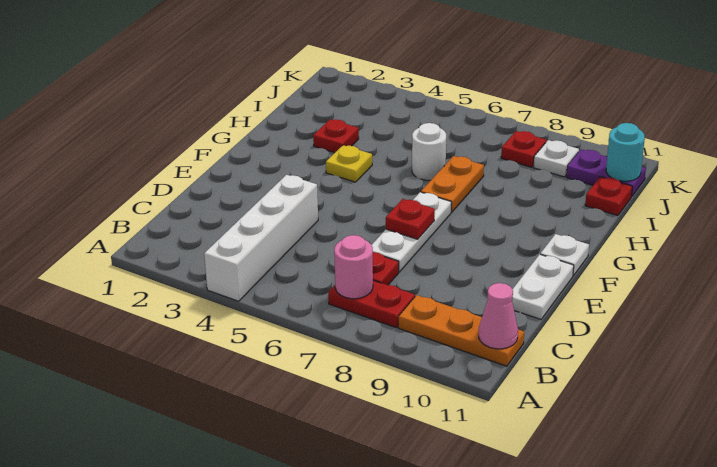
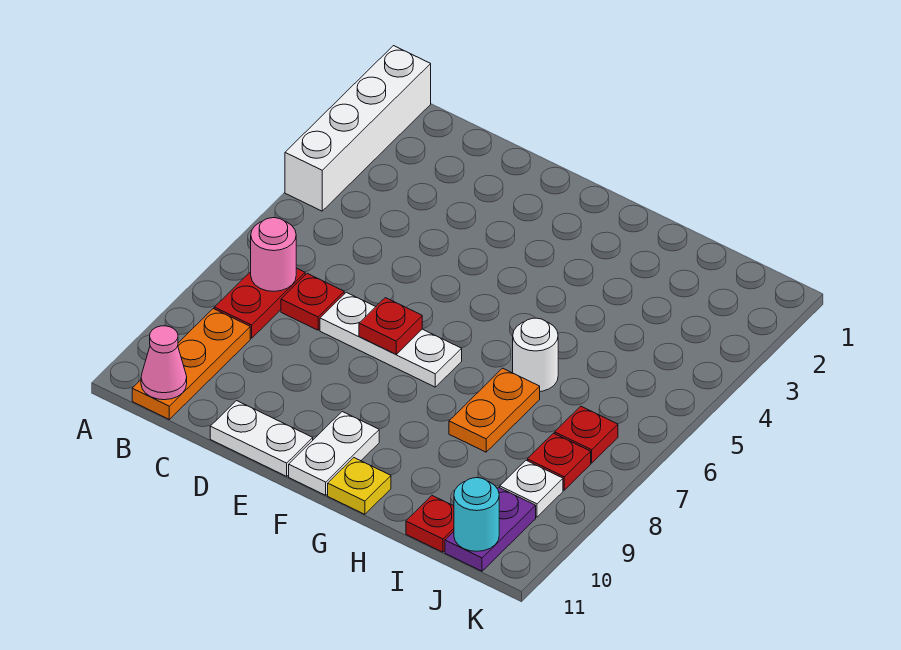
white 1x4 brick [204,175,318,301] -> white 1x4 brick turned to [285,46,431,211]
white 1x1 plate [540,234,589,276] -> white 1x2 plate [289,412,379,495]
yellow 1x1 plate [326,145,372,182] -> yellow 1x1 plate moved to [328,458,391,514]
orange 1x2 plate [421,156,484,212] -> orange 1x2 plate turned to [449,368,540,452]
red 1x1 plate [313,119,359,153] -> red 1x1 plate moved to [555,406,618,463]

